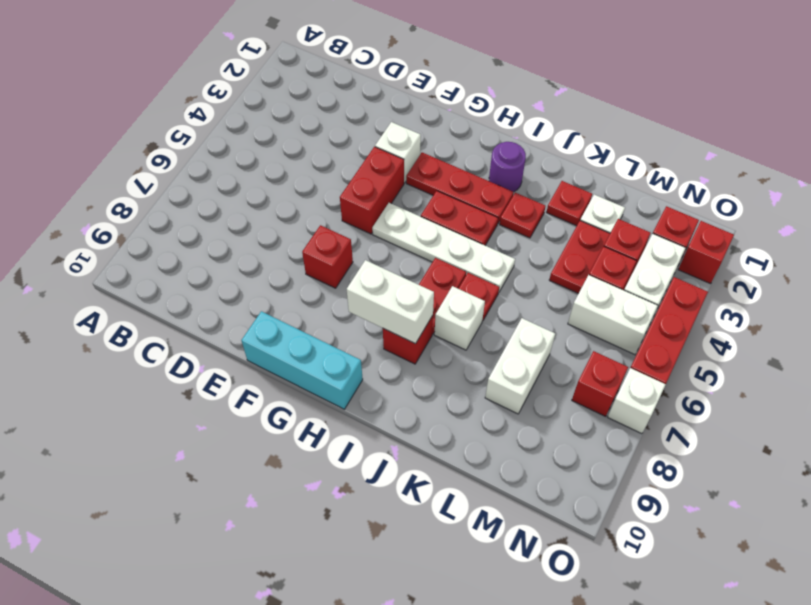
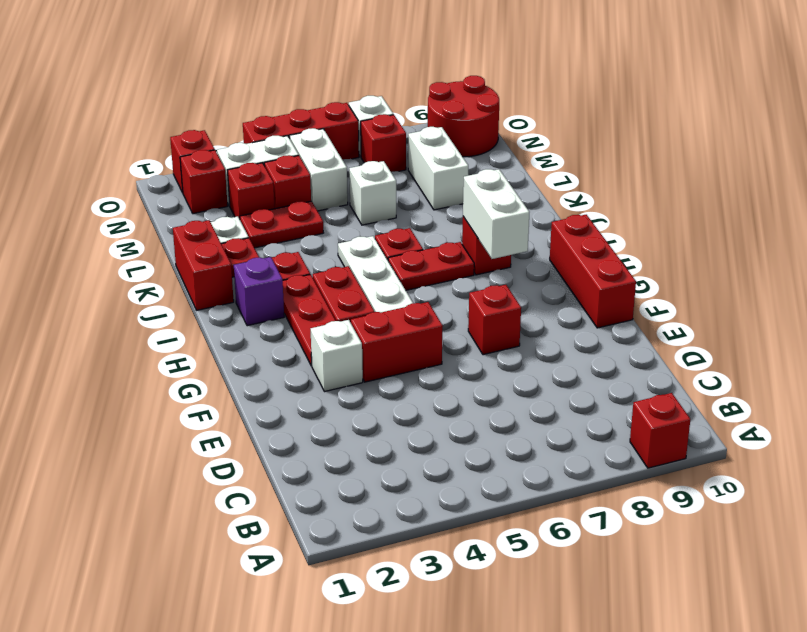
none -> red 1x1 brick [630,393,690,468]
cyan 1x3 brick [242,311,363,409] -> red 1x3 brick [550,215,636,328]
purple 1x1 round brick [489,142,526,192] -> purple 1x1 brick [234,257,284,326]
none -> red 1x2 brick [173,220,234,310]
white 1x1 brick [434,286,485,350] -> white 1x1 brick moved to [349,161,396,225]
white 1x2 brick [485,318,555,414] -> white 1x2 brick turned to [408,127,468,210]
none -> red 2x2 round brick [428,76,499,157]

